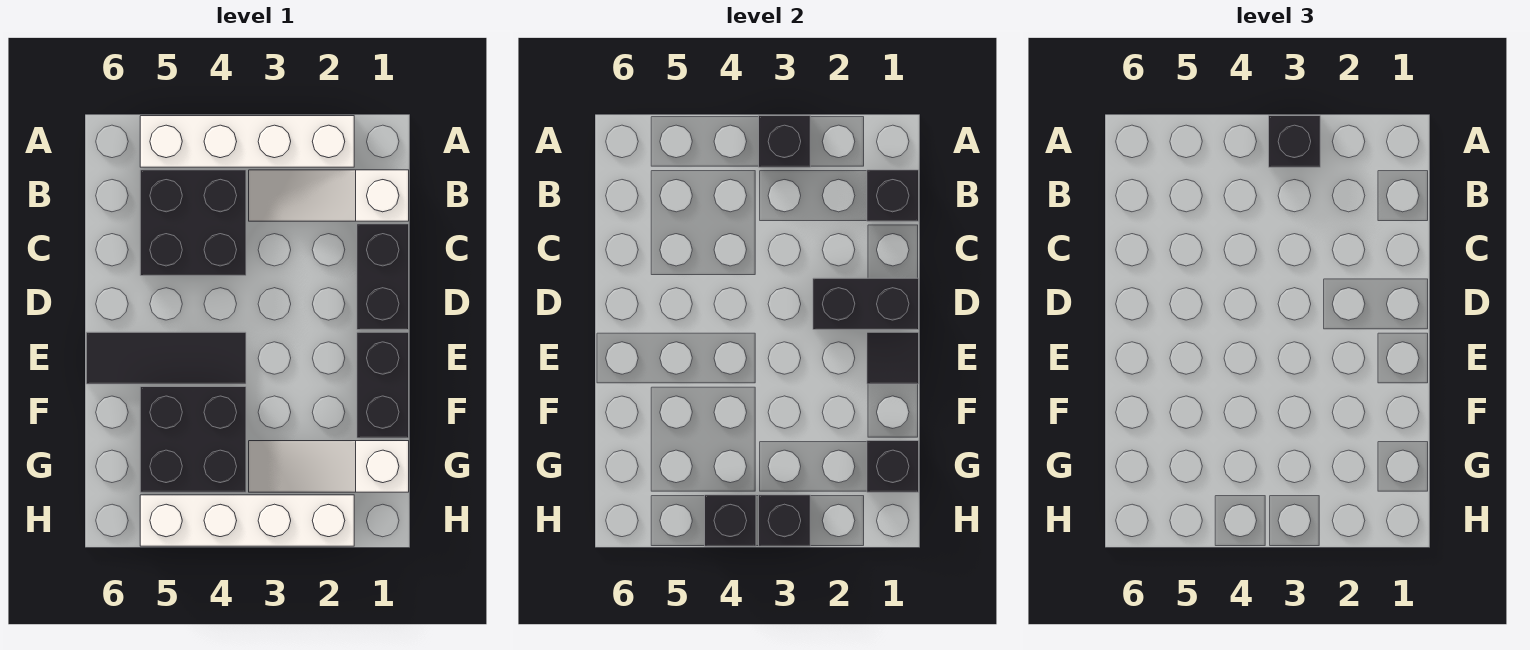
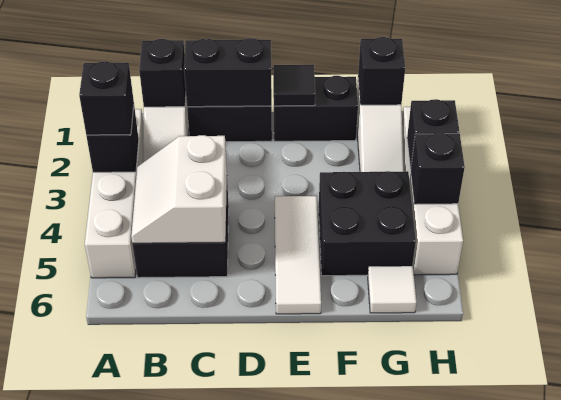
none -> white 2x2 slope [131,135,227,243]
black 1x2 brick [813,278,919,330] -> black 1x2 brick turned to [184,38,272,107]
black 1x3 tile [86,332,246,384] -> white 1x3 tile [275,196,321,314]
none -> white 1x1 tile [368,266,416,313]

